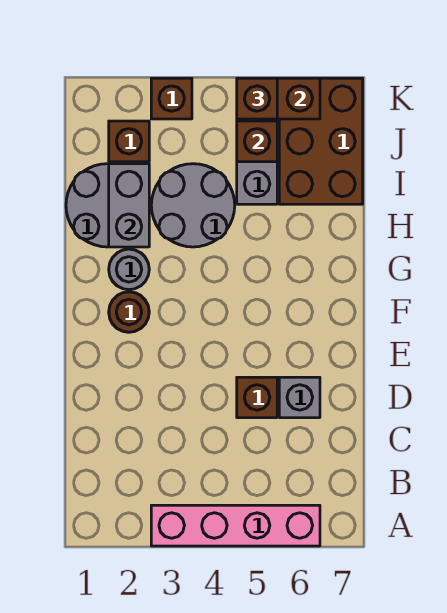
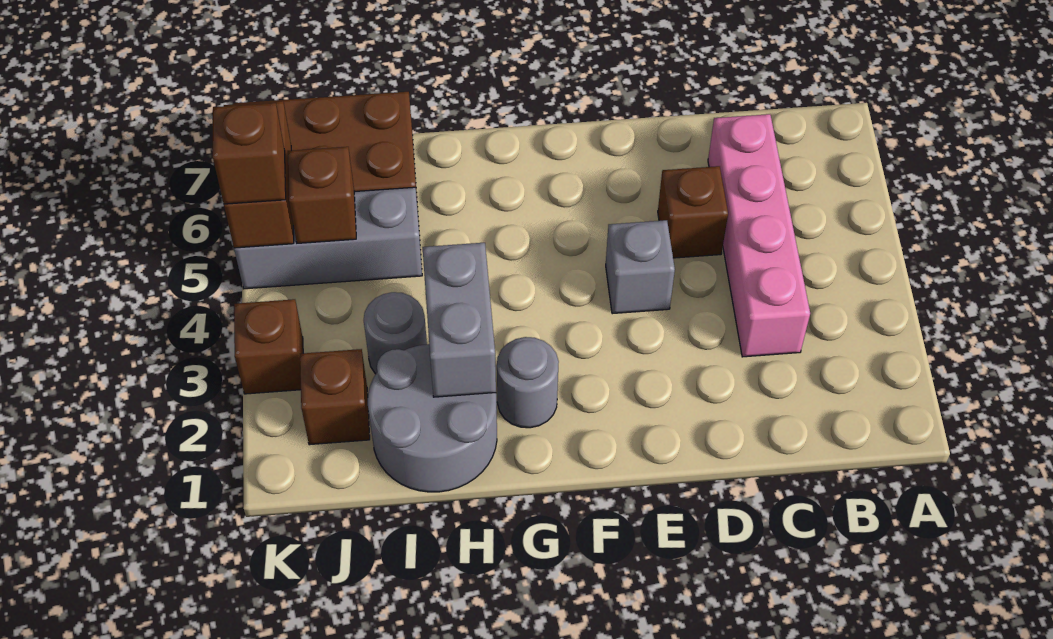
pink 1x4 brick [151,505,320,546] -> pink 1x4 brick moved to [708,114,810,357]
grey 1x1 brick [279,377,320,418] -> grey 1x1 brick moved to [606,220,675,314]
brown 1x1 round brick [109,292,149,332] -> none
grey 1x2 brick [109,164,149,247] -> grey 1x2 brick turned to [422,243,496,397]
grey 2x2 round brick [151,164,235,247] -> grey 1x1 round brick [364,292,427,374]

